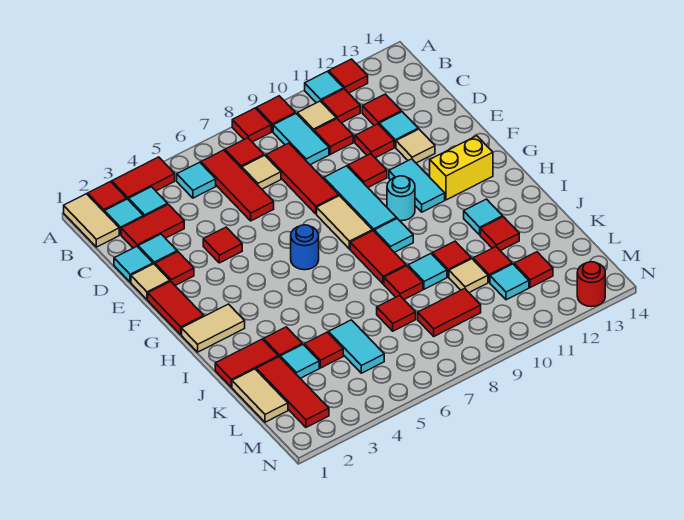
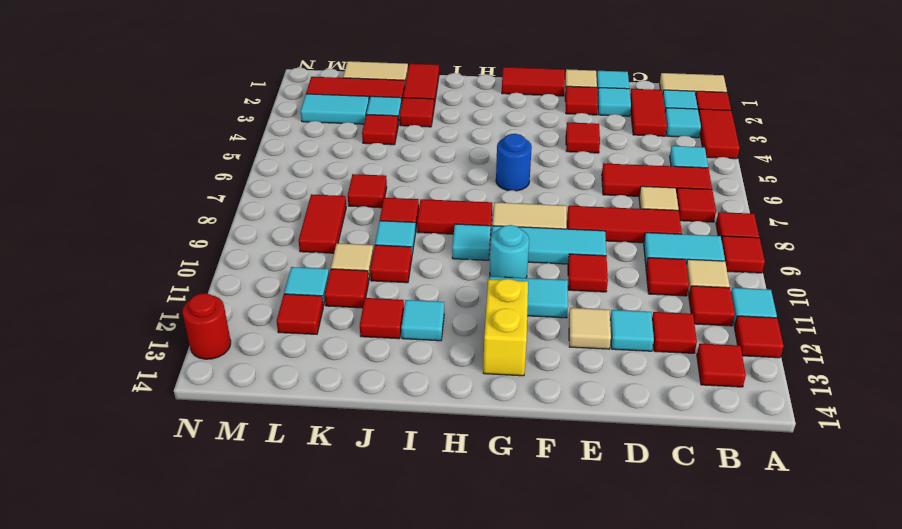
red 1x1 tile [355,124,394,158] -> red 1x1 tile moved to [697,344,746,387]
tan 1x2 tile [182,304,245,352] -> none
cyan 1x2 tile [329,320,384,373] -> cyan 1x2 tile moved to [301,94,369,124]

